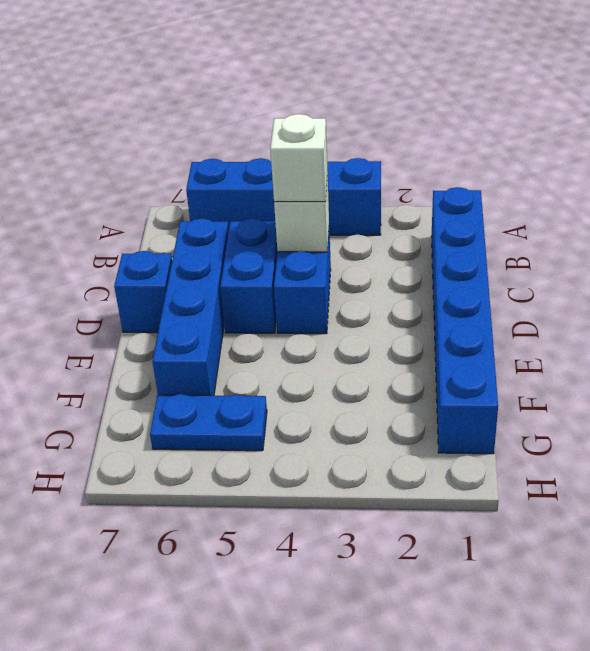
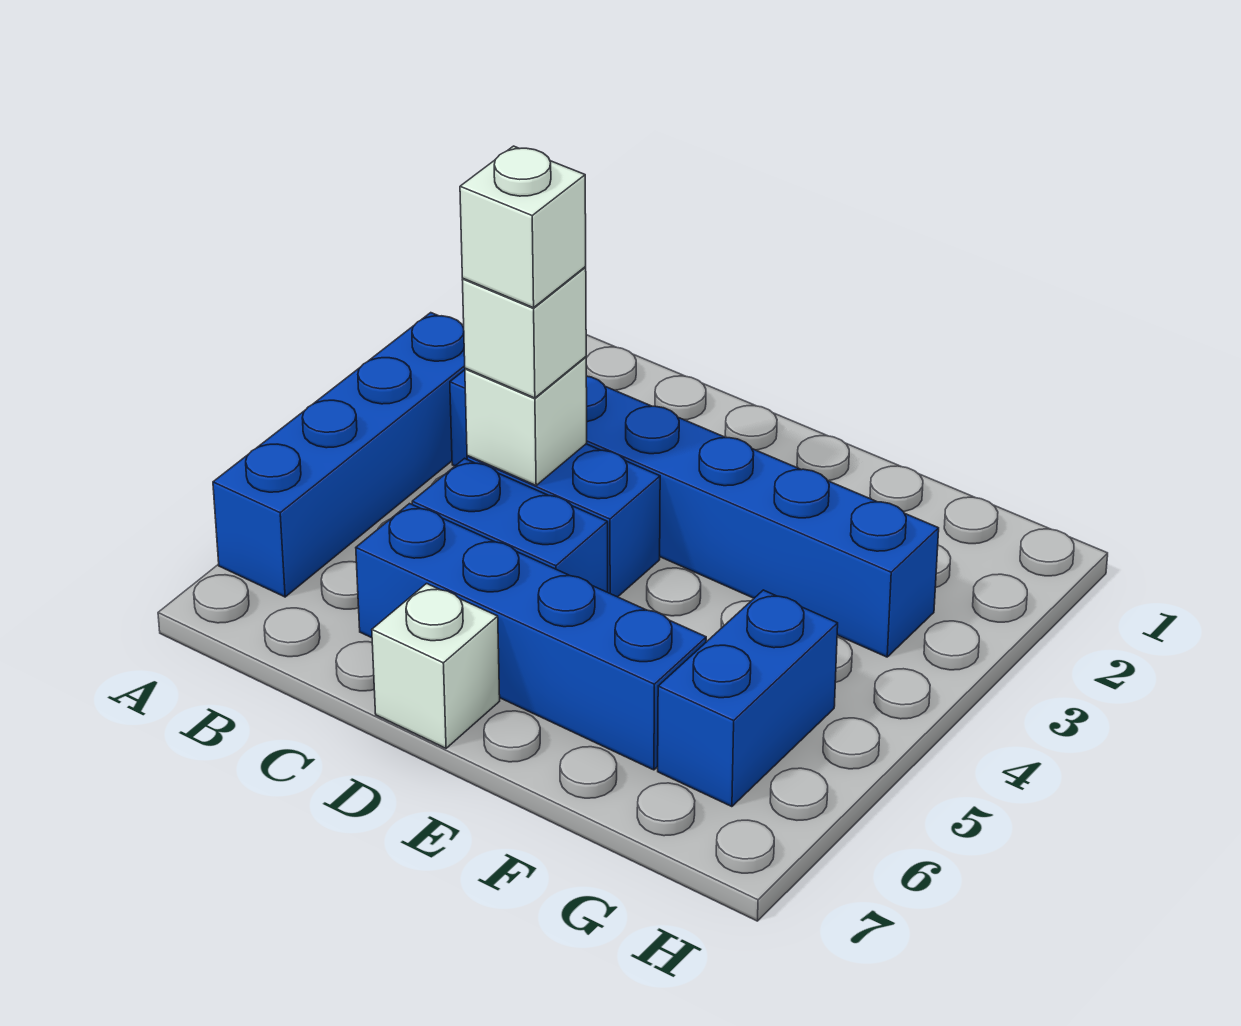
blue 1x6 brick [431,187,498,454] -> blue 1x6 brick moved to [450,370,939,657]
none -> white 1x1 brick [460,146,586,308]
blue 1x1 brick [114,251,172,333] -> white 1x1 brick [372,584,500,748]
blue 1x2 plate [150,394,267,451] -> blue 1x2 brick [658,590,838,807]

